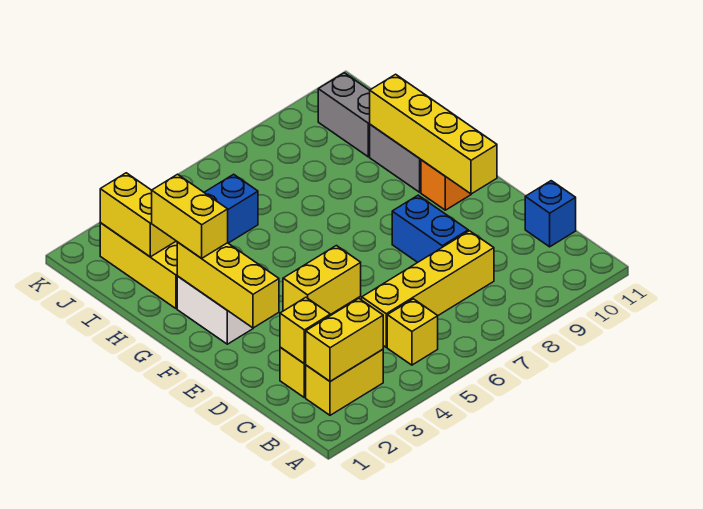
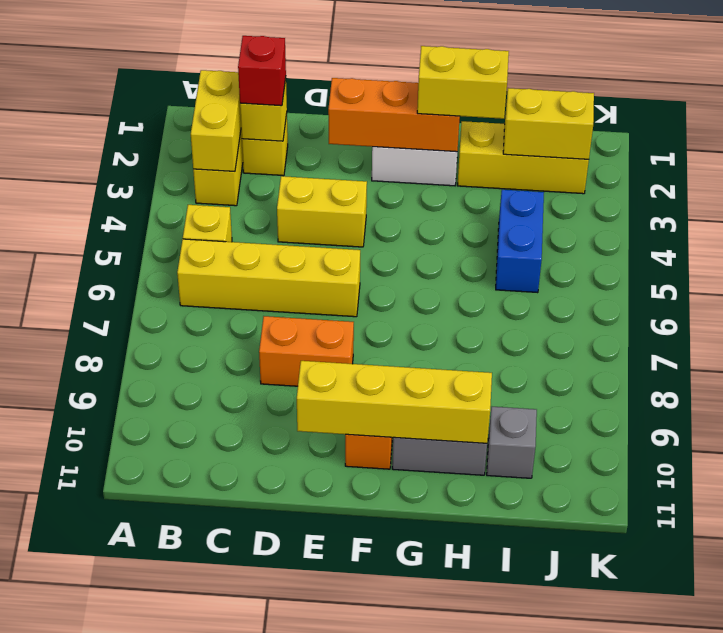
none -> red 1x1 brick [238,36,286,106]
yellow 1x4 brick [362,231,494,347] -> yellow 1x4 brick turned to [177,239,360,317]
blue 1x1 brick [525,181,576,247] -> none
blue 1x2 brick [392,195,468,262] -> orange 1x2 brick [259,316,354,386]
yellow 1x3 brick [177,242,279,328] -> orange 1x3 brick [328,78,460,152]
yellow 1x2 brick [283,246,361,315] -> yellow 1x2 brick turned to [277,176,367,247]
grey 1x2 brick [318,73,370,157] -> grey 1x1 brick [487,407,537,478]

